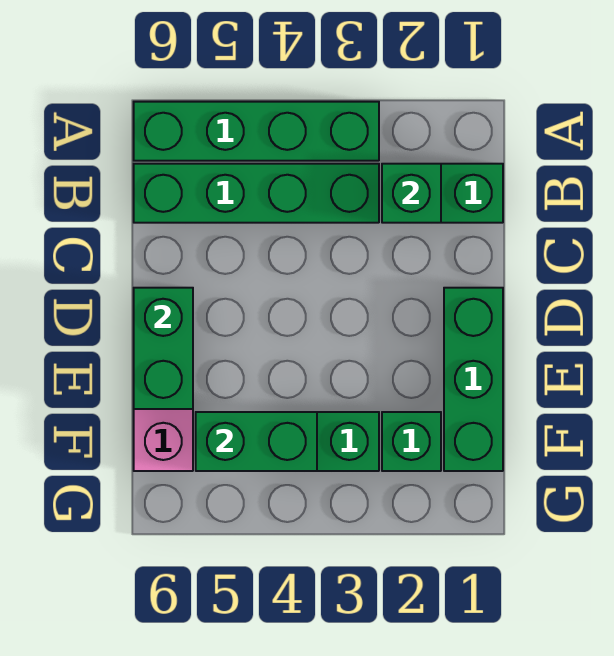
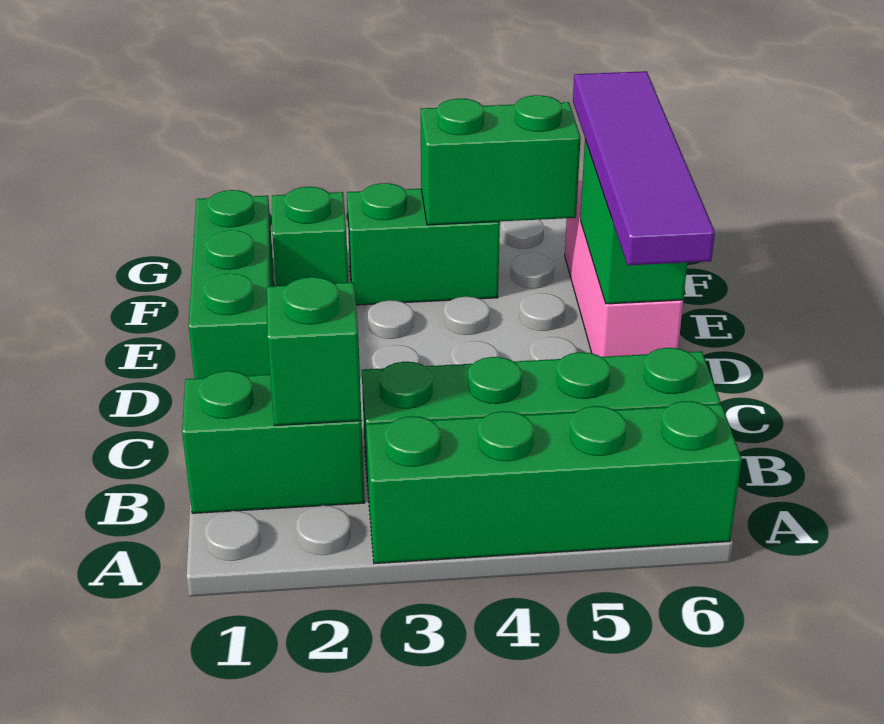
none -> purple 1x4 tile [573,71,715,265]

